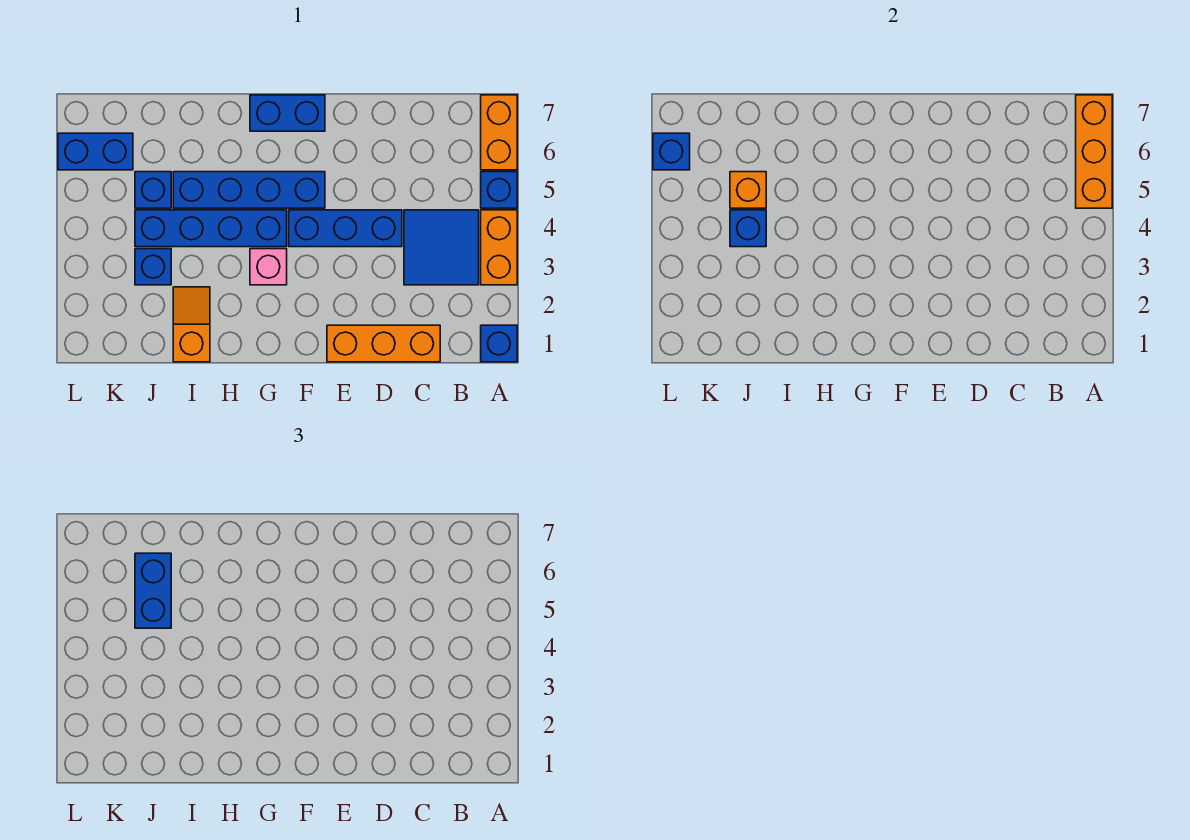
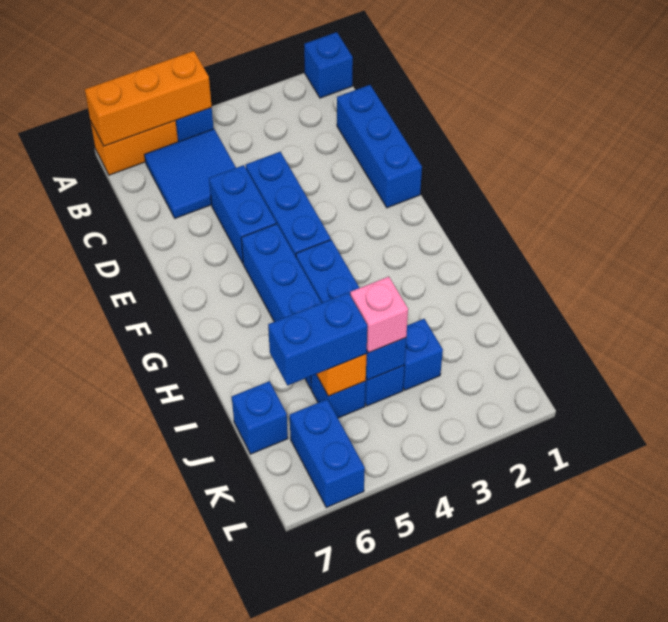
orange 1x2 brick [481,210,517,285] -> none
blue 2x2 tile [404,210,479,285] -> blue 2x2 tile moved to [144,129,236,218]
orange 1x3 brick [327,325,440,362] -> blue 1x3 brick [337,85,422,208]
blue 1x2 brick [250,95,325,131] -> blue 1x2 brick moved to [209,165,276,263]
pink 1x1 brick [250,249,287,285] -> pink 1x1 brick moved to [350,277,408,353]
orange 1x2 slope [173,287,210,362] -> none
blue 1x1 brick [653,133,690,170] -> blue 1x1 brick moved to [232,381,288,454]

